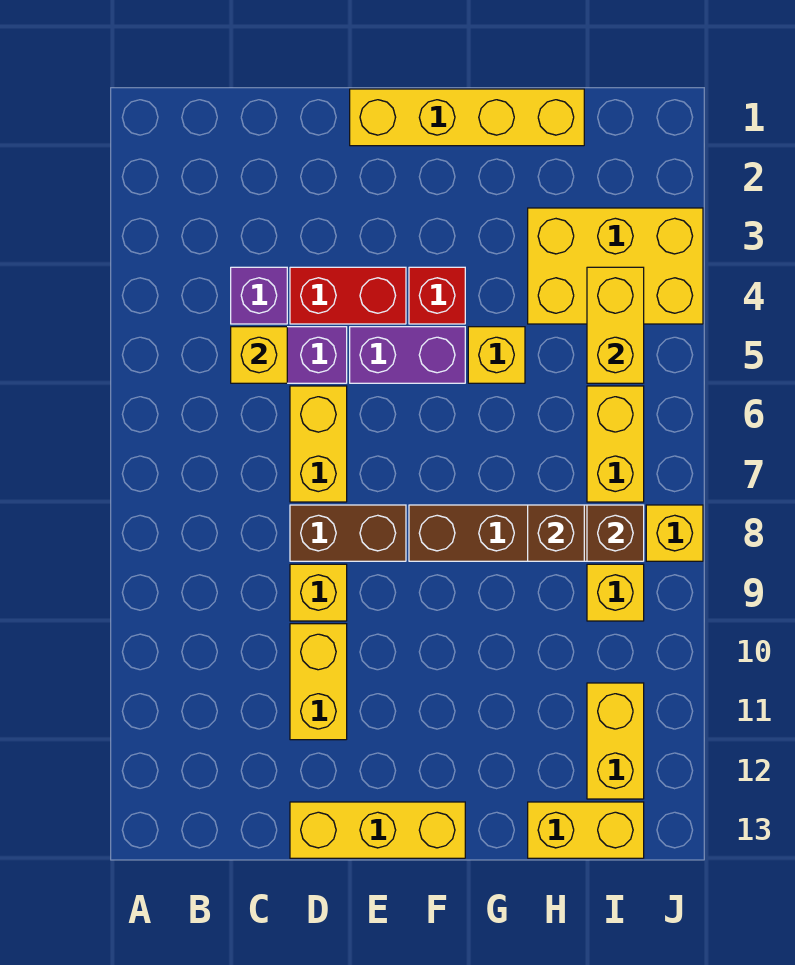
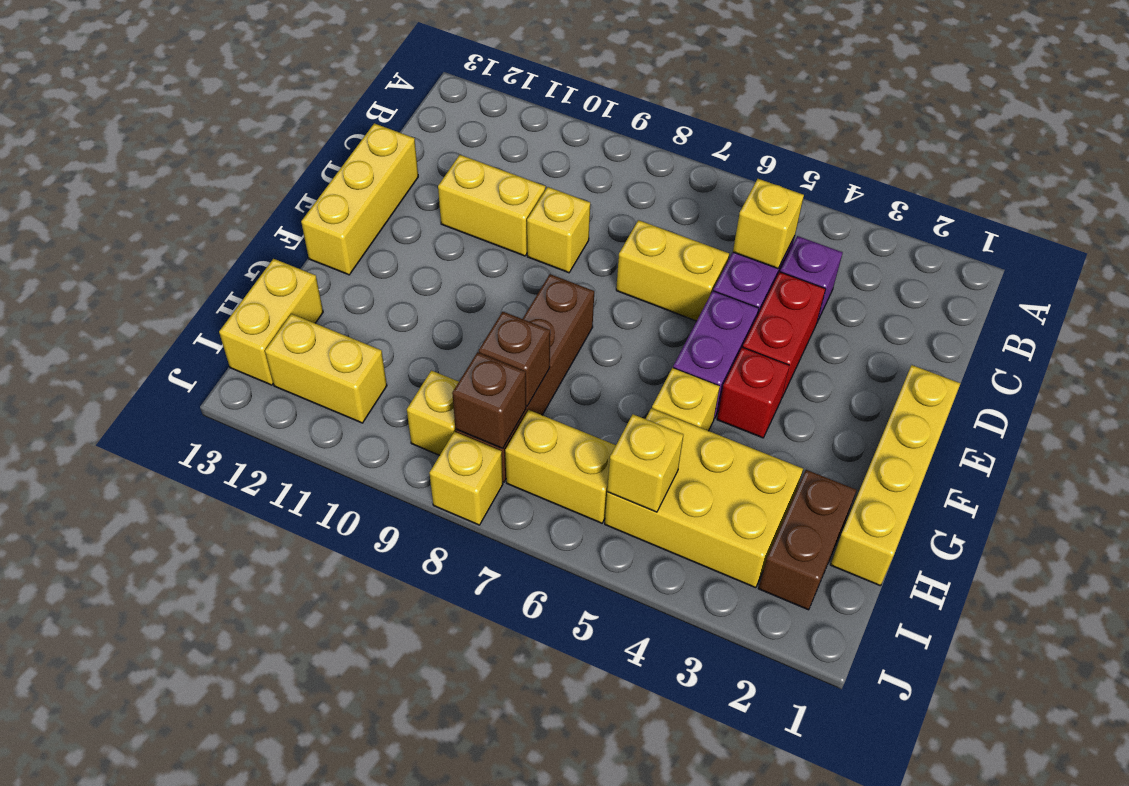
brown 1x2 brick [290,505,406,561] -> brown 1x2 brick moved to [758,470,856,610]
yellow 2x3 brick [528,208,703,324] -> yellow 2x3 brick turned to [605,408,803,588]
yellow 1x2 brick [587,267,644,383] -> yellow 1x1 brick [607,414,683,512]

